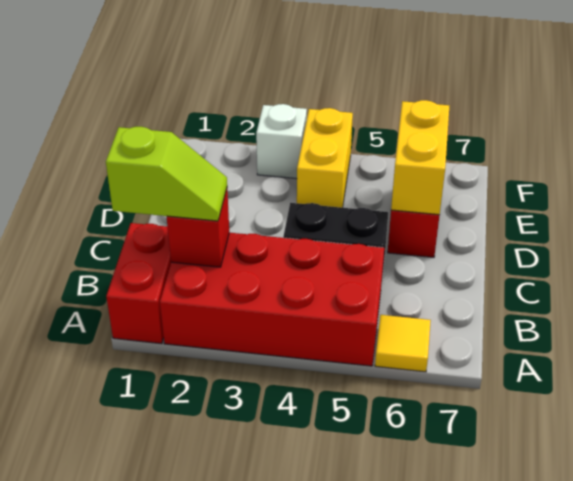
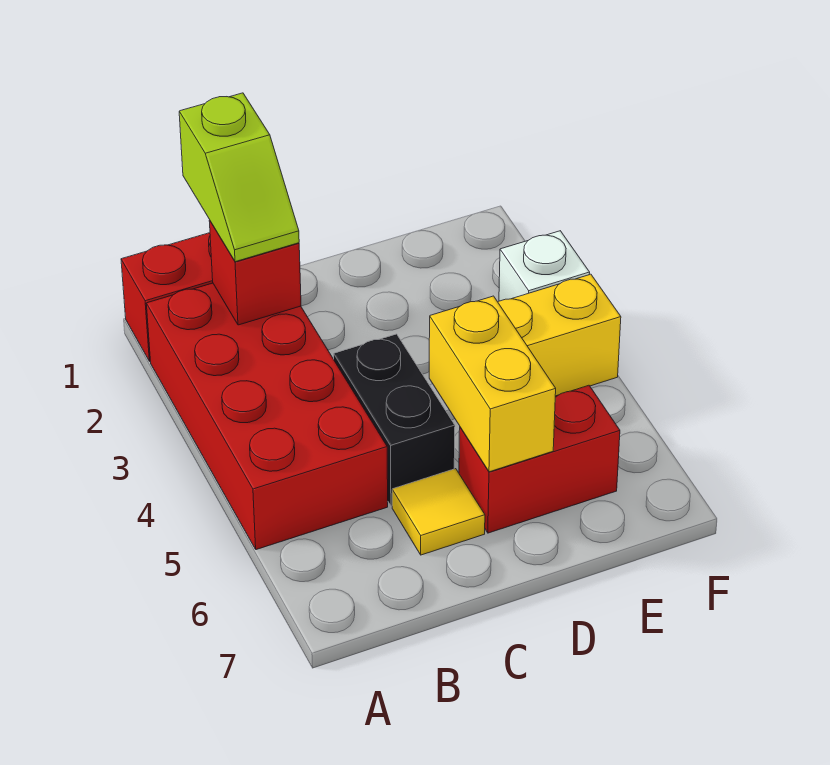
yellow 1x1 tile [375,315,431,372] -> yellow 1x1 tile moved to [392,469,485,555]
yellow 1x2 brick [391,100,449,215] -> yellow 1x2 brick turned to [429,296,556,472]

